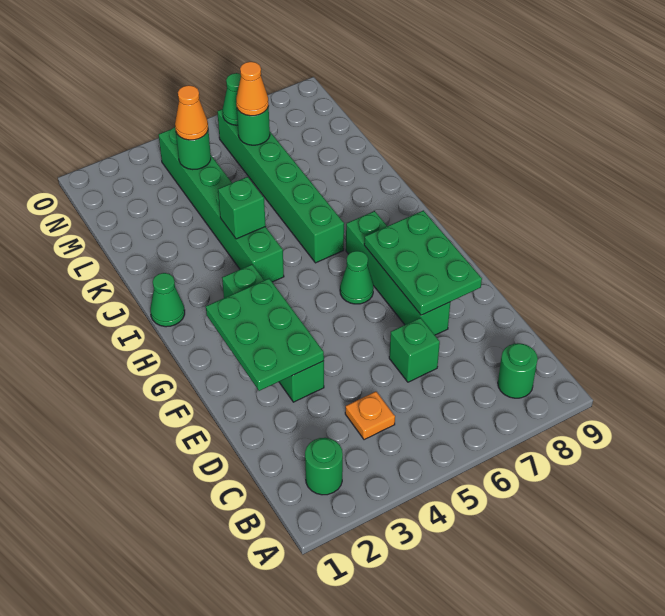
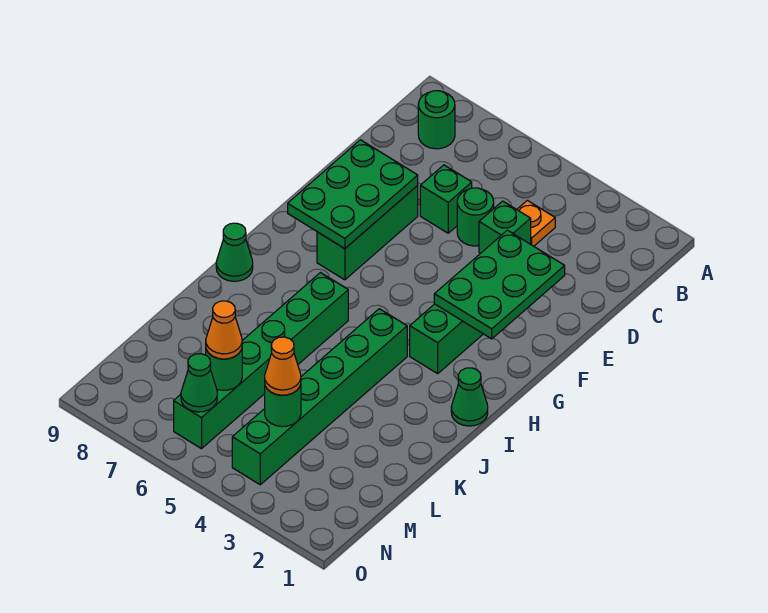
green 1x1 round brick [305,438,343,495] -> green 1x1 round brick moved to [457,188,494,246]
green 1x4 brick [346,211,450,335] -> green 1x3 brick [317,186,418,280]
green 1x1 cone [340,251,373,304] -> green 1x1 cone moved to [216,223,253,281]
green 1x1 brick [218,177,266,239] -> green 1x1 brick moved to [479,201,531,253]

